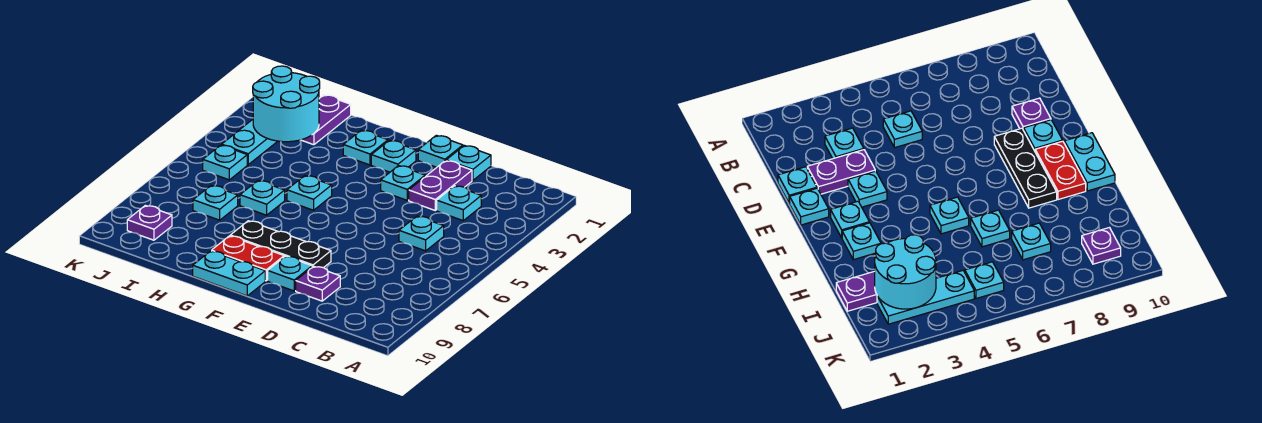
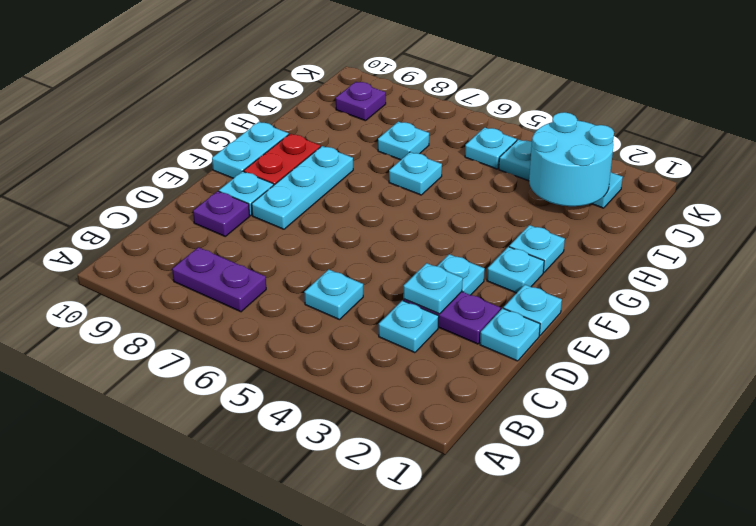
black 1x3 plate [230,221,331,268] -> cyan 1x3 plate [252,146,353,229]
cyan 1x1 plate [287,176,332,210] -> cyan 1x1 plate moved to [403,263,463,314]
purple 1x2 plate [302,95,351,145] -> purple 1x2 plate moved to [172,247,266,312]

